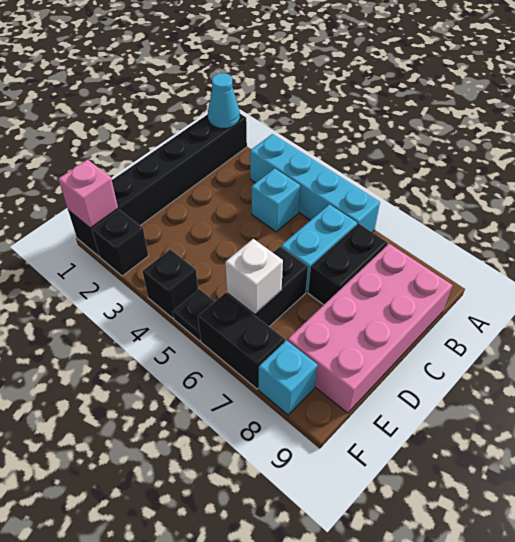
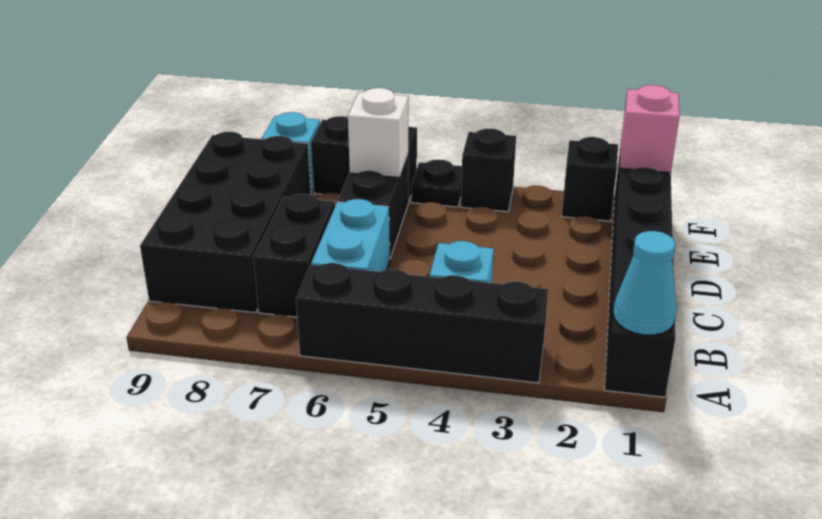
cyan 1x4 brick [250,134,380,232] -> black 1x4 brick [296,263,548,383]
pink 2x4 brick [288,244,452,413] -> black 2x4 brick [140,132,311,313]

